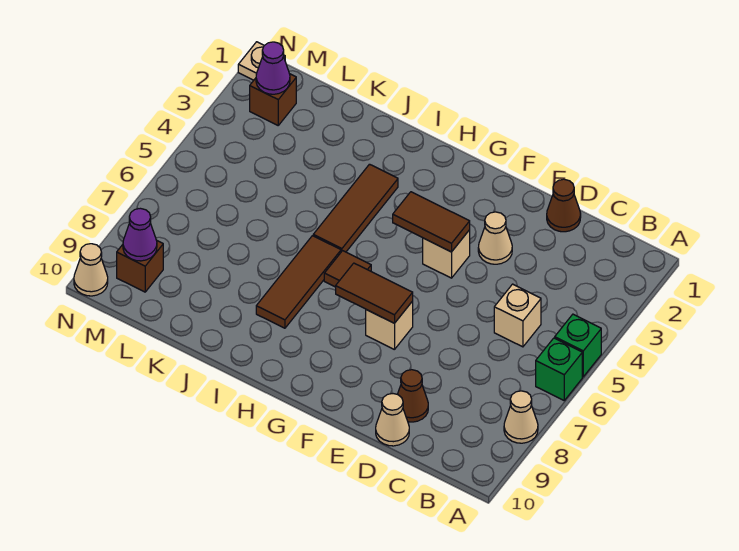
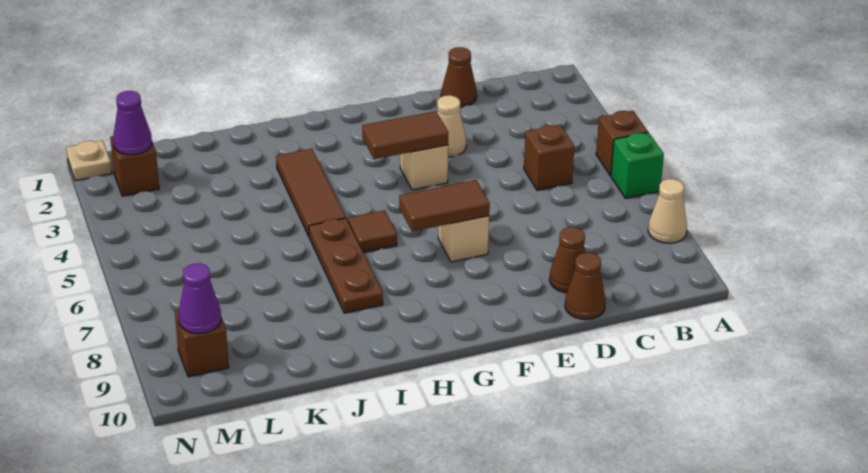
green 1x1 brick [555,314,601,377] -> brown 1x1 brick [596,111,648,176]
tan 1x1 brick [494,284,541,347] -> brown 1x1 brick [524,125,574,190]
tan 1x1 cone [376,394,409,446] -> brown 1x1 cone [565,253,606,320]
brown 1x3 tile [256,236,341,328] -> brown 1x3 plate [309,218,383,313]
tan 1x1 cone [74,244,108,296] -> none

